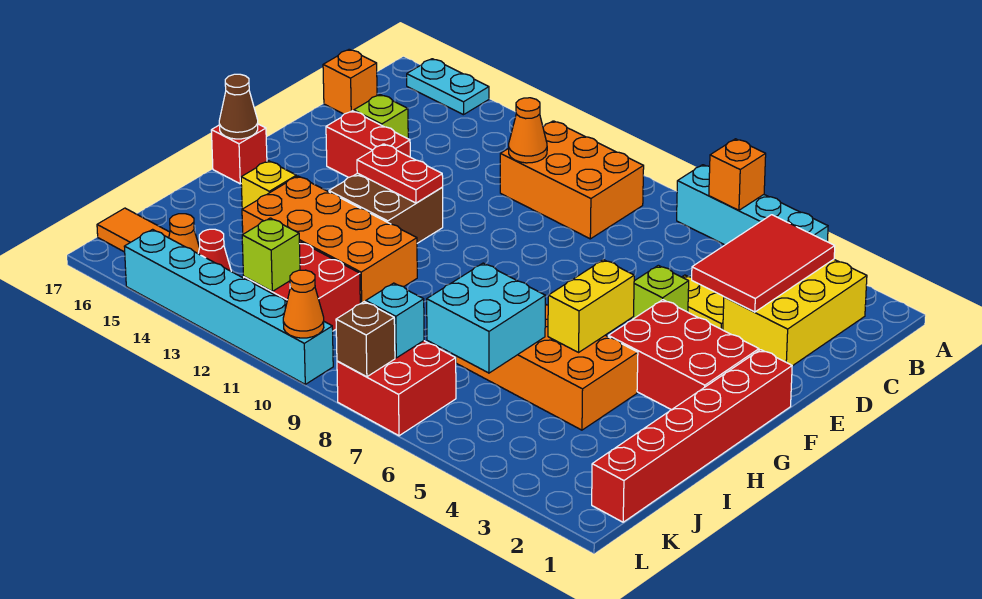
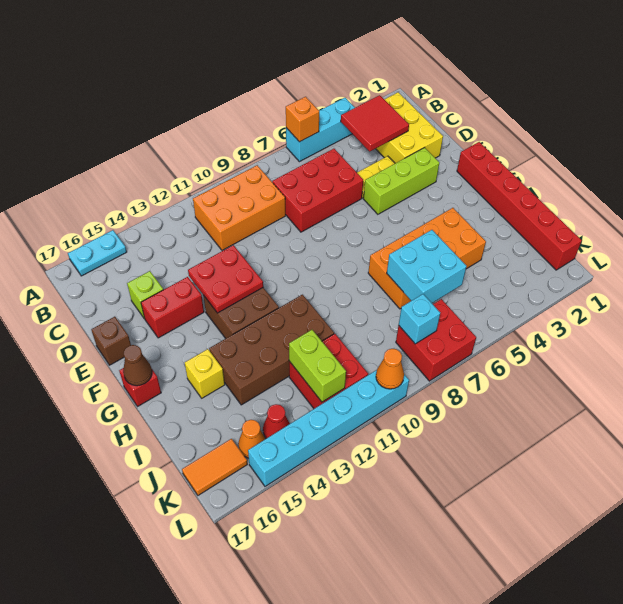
cyan 1x4 brick [677,165,828,245] -> cyan 1x3 brick [286,98,355,162]
red 2x3 tile [692,215,835,312] -> red 2x2 tile [341,95,409,151]
orange 1x1 cone [509,98,547,163] -> none
orange 1x1 brick [323,49,377,114] -> none
lime 1x1 brick [631,265,689,320] -> lime 1x3 brick [363,148,439,214]
red 2x3 brick [608,300,759,410] -> red 2x3 brick moved to [272,149,363,232]
red 1x2 plate [357,144,443,203] -> red 2x2 plate [188,245,263,313]
yellow 1x2 brick [548,260,634,352] -> none
orange 2x4 brick [242,176,417,304] -> brown 2x4 brick [209,295,334,405]
lime 1x1 brick [242,218,300,291] -> lime 1x2 brick [289,330,346,402]
brown 1x1 brick [336,302,395,377] -> brown 1x1 brick moved to [91,317,131,365]

